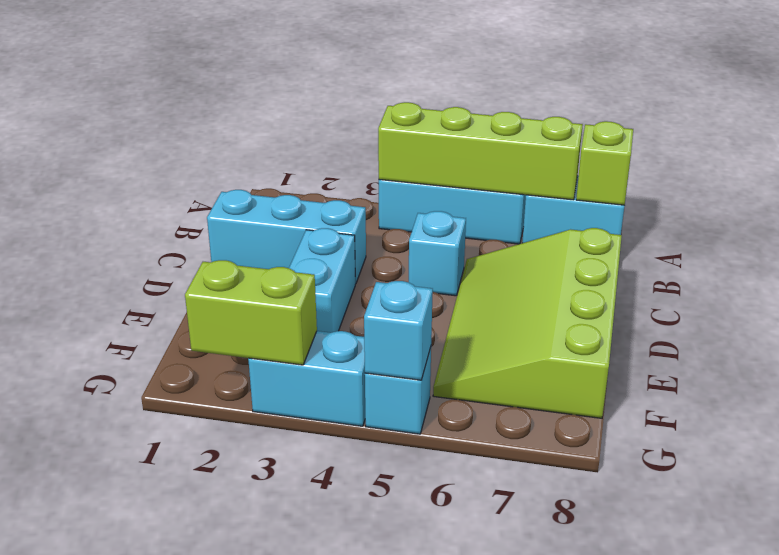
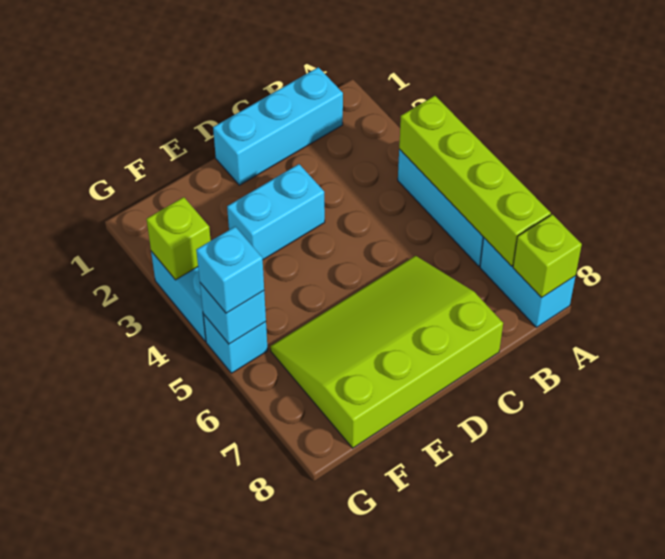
cyan 1x3 brick [207,190,366,284] -> cyan 1x3 brick turned to [213,67,343,185]
cyan 1x1 brick [409,211,466,296] -> cyan 1x1 brick moved to [196,227,264,313]
lime 1x2 brick [185,260,317,365] -> lime 1x1 brick [146,197,211,280]

